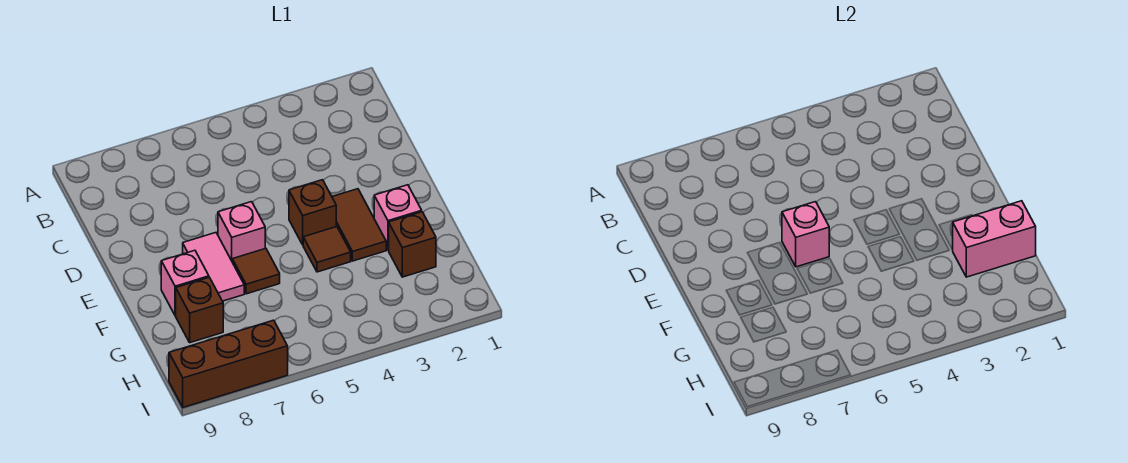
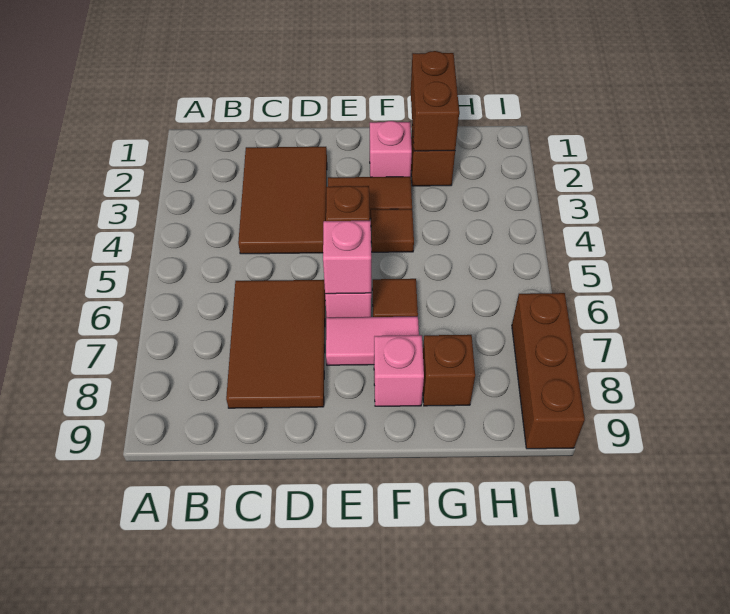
none -> brown 2x3 tile [238,147,327,254]
none -> brown 2x3 tile [226,280,325,408]
pink 1x2 brick [952,201,1036,277] -> brown 1x2 brick [411,51,459,151]

